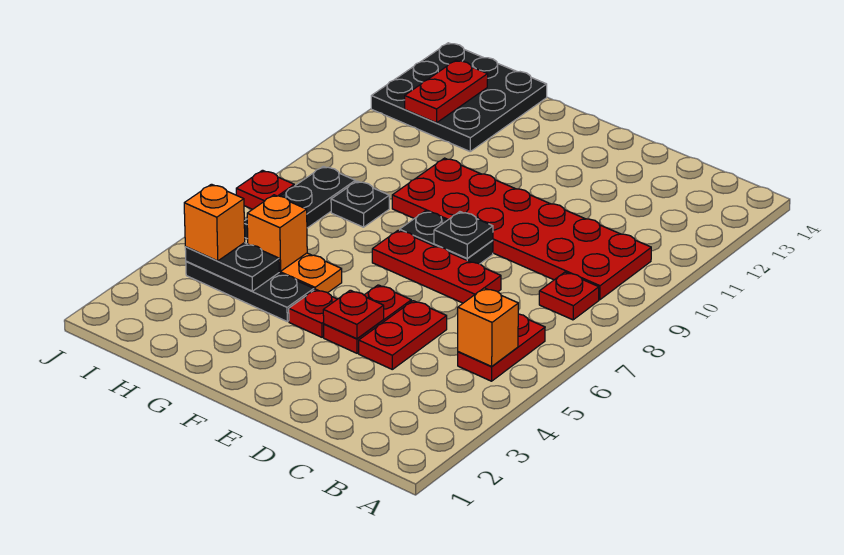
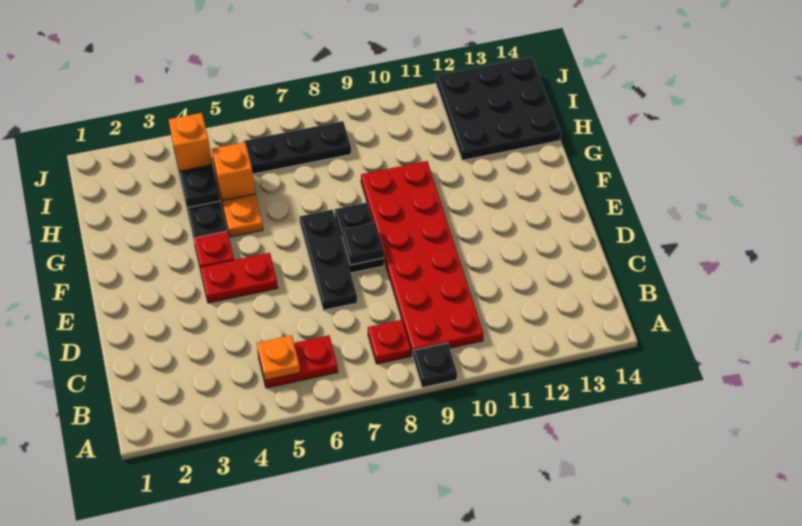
orange 1x1 brick [458,288,518,366] -> orange 1x1 plate [257,335,300,381]
red 1x2 plate [359,301,447,369] -> none
red 1x3 plate [372,230,501,303] -> black 1x3 plate [300,210,357,310]
red 1x1 plate [323,290,384,339] -> none
black 1x1 plate [331,181,389,227] -> black 1x1 plate moved to [413,343,457,388]
red 1x2 plate [405,60,488,123] -> none
red 1x1 plate [236,170,294,209] -> none

